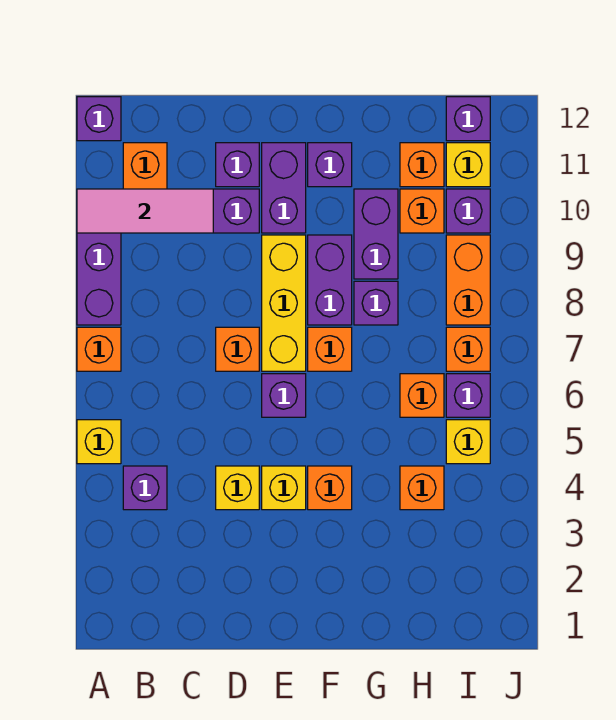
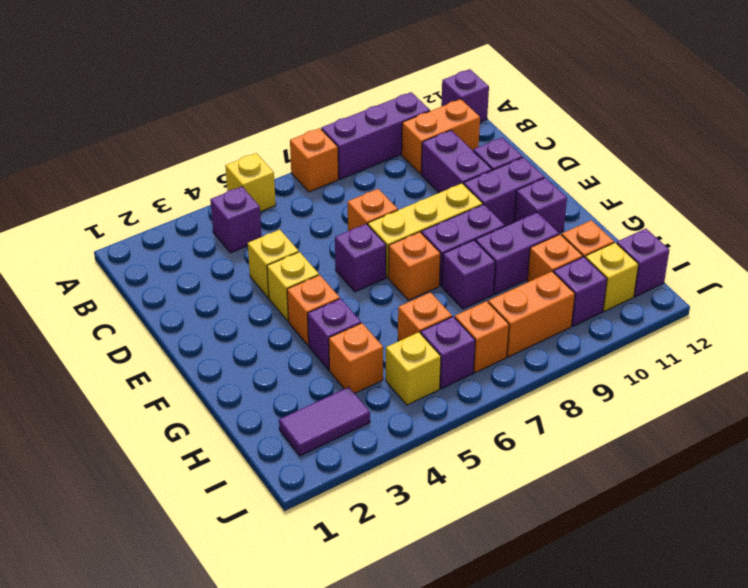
pink 1x3 tile [77,189,213,233] -> none
none -> purple 1x1 brick [308,299,361,370]
none -> purple 1x2 tile [279,387,370,456]

